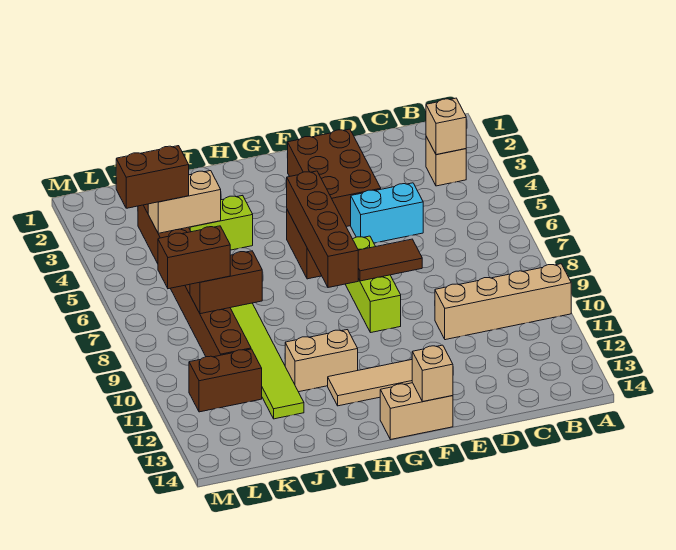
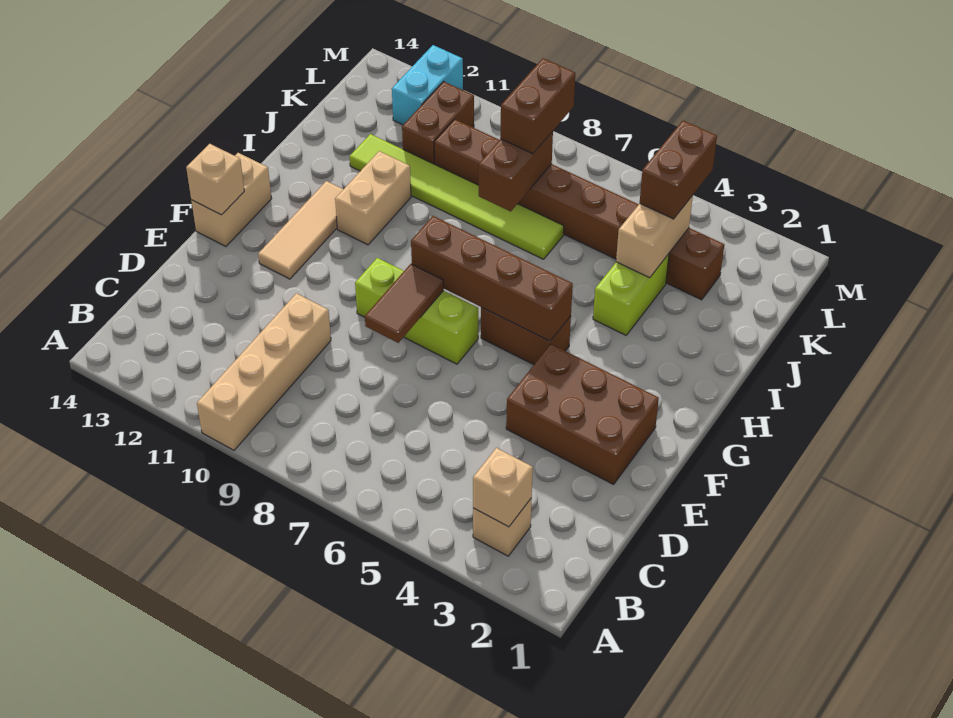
cyan 1x2 brick [351,183,423,243] -> cyan 1x2 brick moved to [392,45,463,125]

